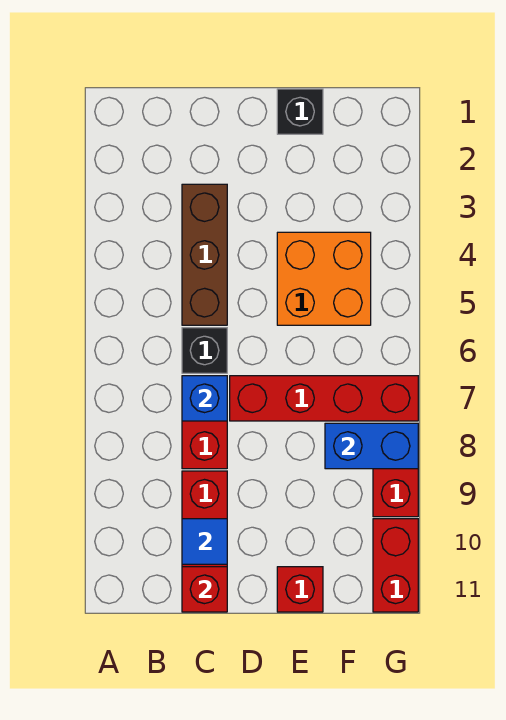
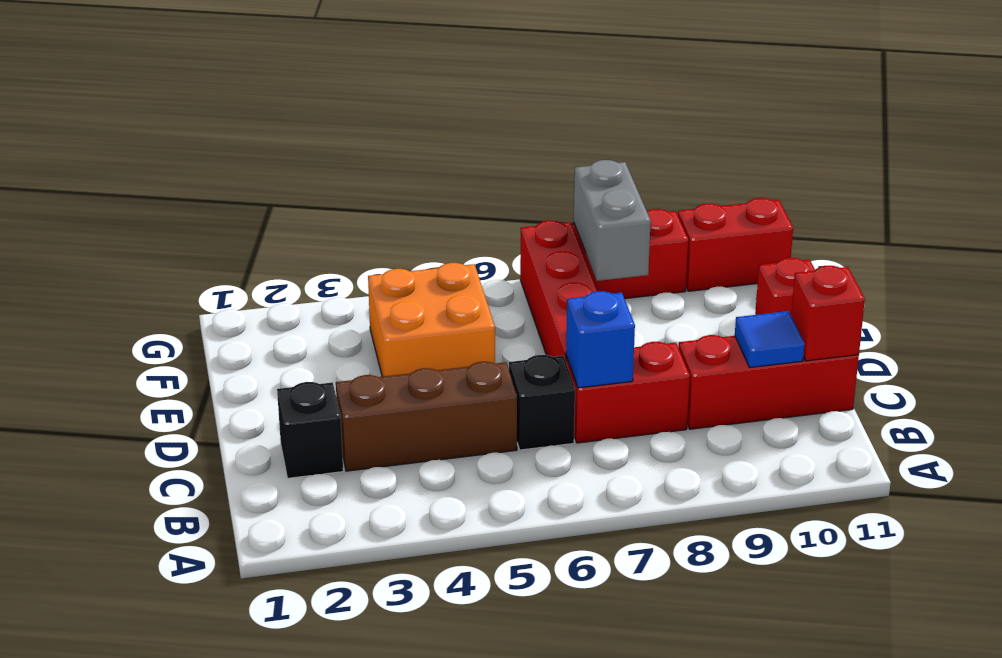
black 1x1 brick [277,89,323,134] -> black 1x1 brick moved to [277,382,343,478]
blue 1x2 brick [325,423,418,469] -> grey 1x2 brick [574,160,651,281]

